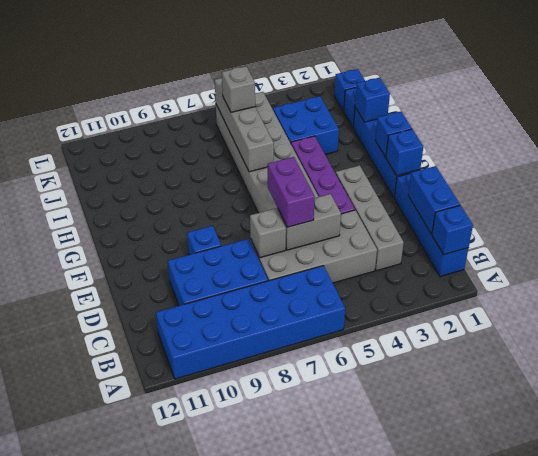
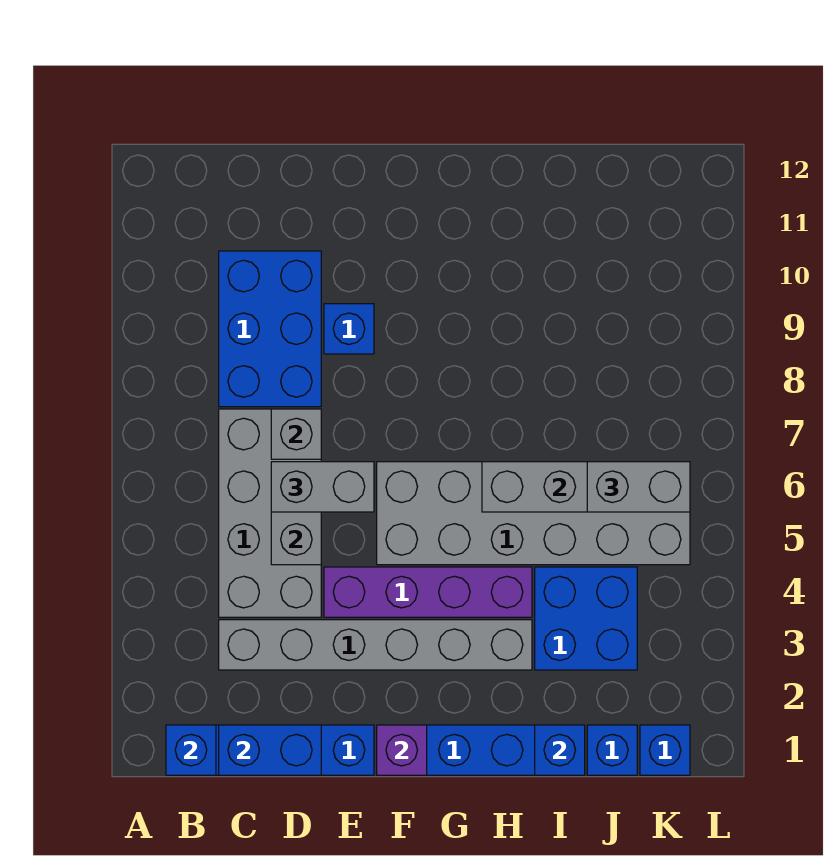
blue 2x6 brick [156,266,345,379] -> none
grey 1x4 brick [336,165,404,271] -> grey 1x6 brick [219,620,532,670]
purple 1x2 brick [268,157,315,227] -> grey 1x2 brick [271,462,374,512]
blue 1x1 brick [386,129,423,176] -> purple 1x1 brick [377,725,427,775]
blue 1x1 brick [375,112,412,157] -> none
grey 1x1 brick [222,66,255,112] -> grey 1x2 brick [587,462,690,512]

